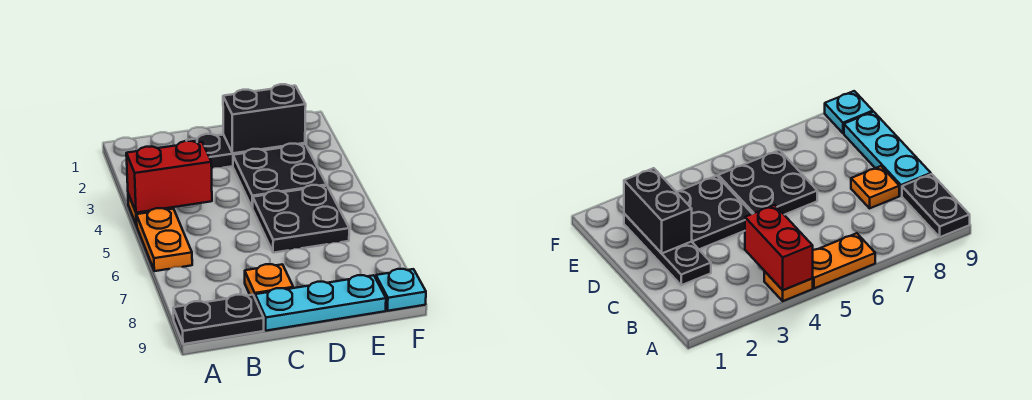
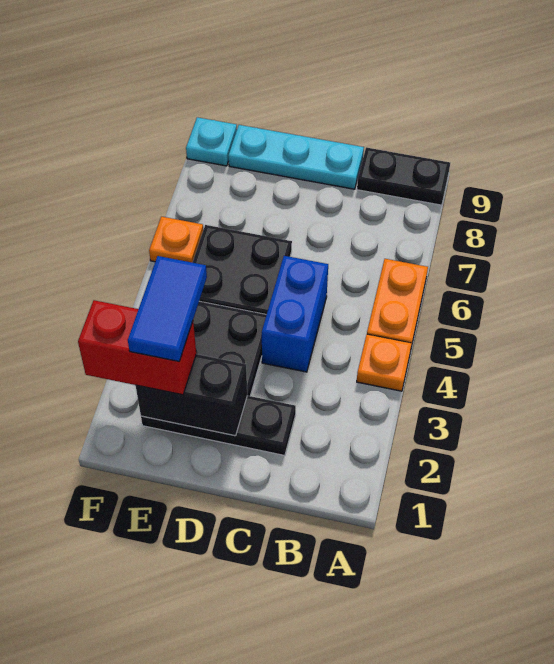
red 1x2 brick [126,141,212,213] -> red 1x2 brick moved to [78,300,196,395]
none -> blue 1x2 brick [262,256,328,372]
orange 1x1 plate [245,264,293,297] -> orange 1x1 plate moved to [149,217,203,262]
none -> blue 1x2 tile [128,256,207,361]

